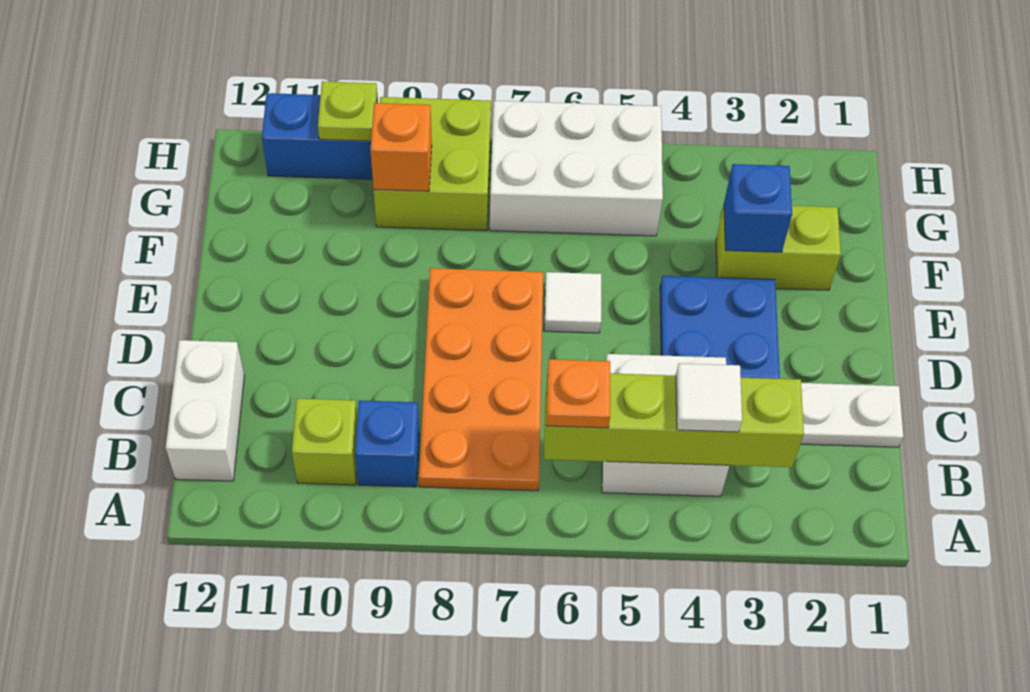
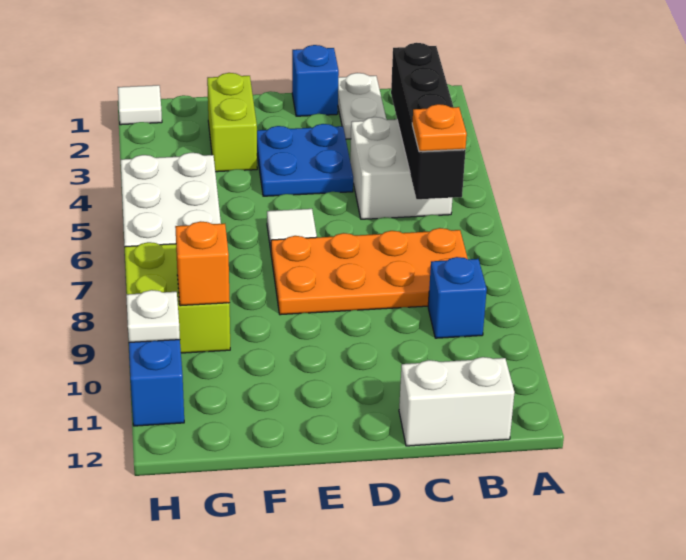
lime 1x4 brick [544,372,804,467] -> black 1x4 brick [391,43,465,199]
white 1x1 tile [676,363,742,432] -> white 1x1 tile moved to [118,85,162,125]
lime 1x1 brick [292,399,357,485] -> none
blue 1x1 brick [724,164,792,252] -> blue 1x1 brick moved to [292,45,339,116]
lime 1x1 plate [318,81,377,141] -> white 1x1 plate [126,290,180,342]

